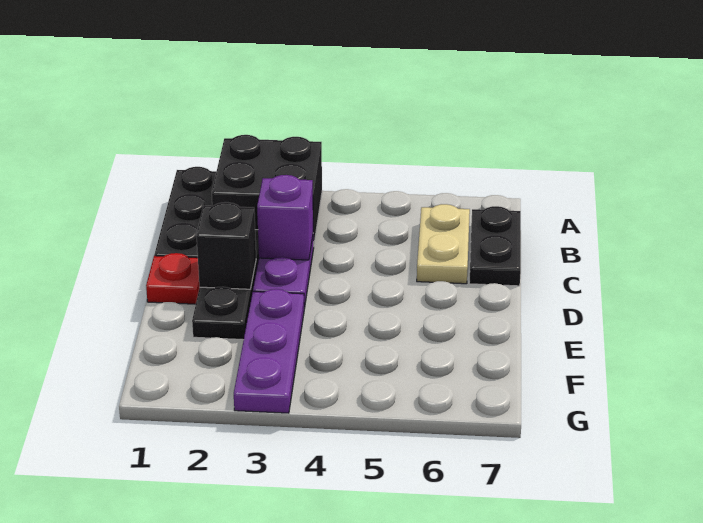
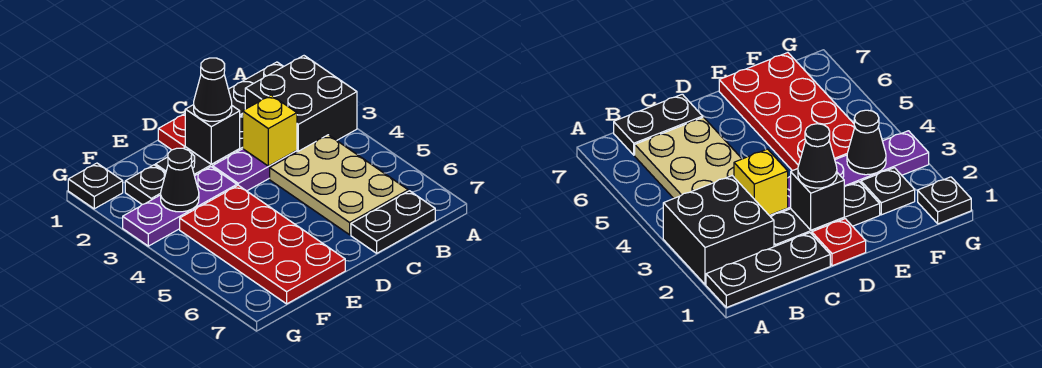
tan 1x2 plate [417,204,470,284] -> tan 2x3 plate [270,135,408,235]
purple 1x1 brick [257,175,313,260] -> yellow 1x1 brick [243,95,297,166]
none -> black 1x1 cone [194,58,232,121]
none -> red 2x4 plate [180,185,345,304]
none -> black 1x1 plate [125,165,166,205]
none -> black 1x1 cone [161,148,199,212]
none -> black 1x1 plate [68,163,123,209]

